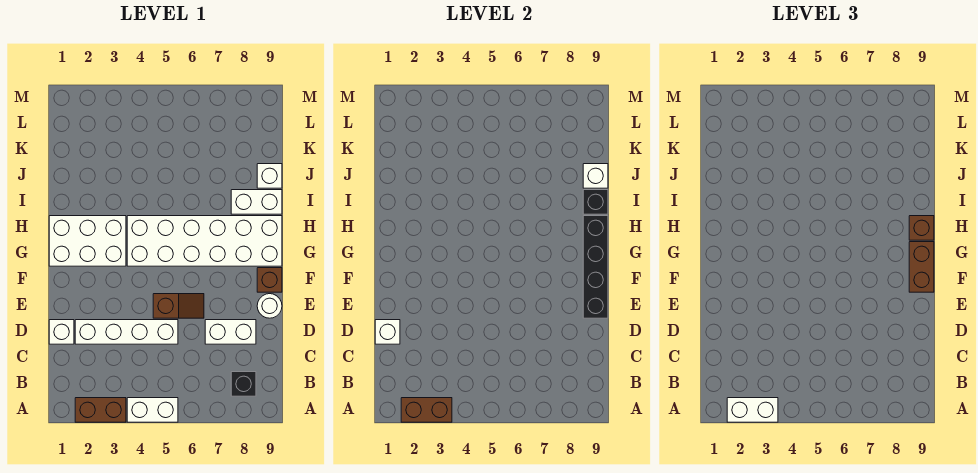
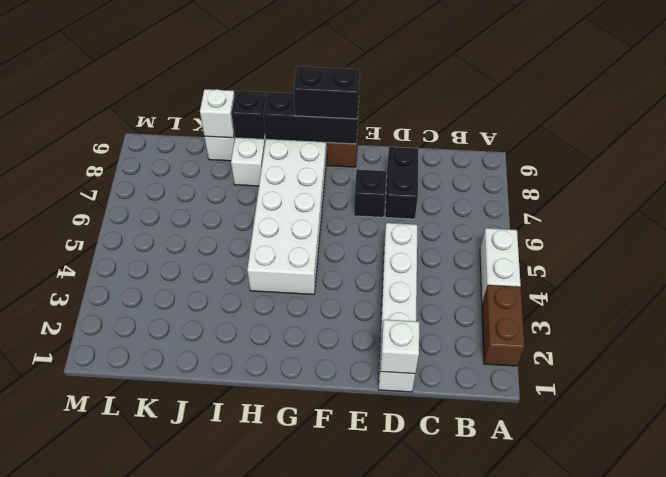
brown 1x2 brick [401,398,452,422] -> none
white 1x2 brick [727,398,778,422] -> none
black 1x1 brick [231,372,256,396] -> black 1x1 brick moved to [354,170,386,217]
white 1x2 brick [205,320,256,344] -> black 1x2 brick [385,147,419,219]
brown 1x2 slope [153,294,204,318] -> none
white 1x1 round brick [257,294,282,318] -> none
black 1x4 brick [583,216,608,318] -> black 1x3 brick [263,92,359,144]
brown 1x2 brick [909,242,934,292] -> black 1x2 brick [294,66,360,119]
white 2x3 brick [49,216,126,266] -> none
brown 1x1 brick [909,216,934,240] -> none

